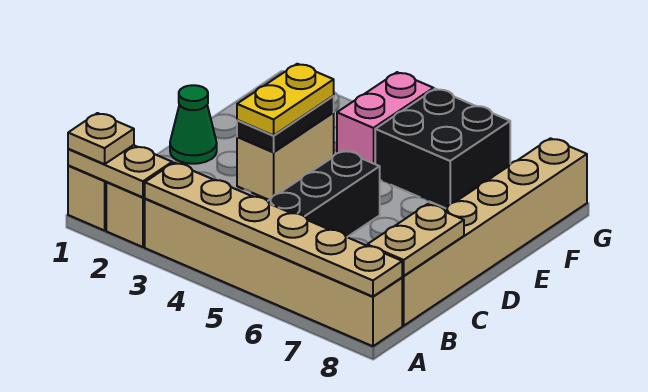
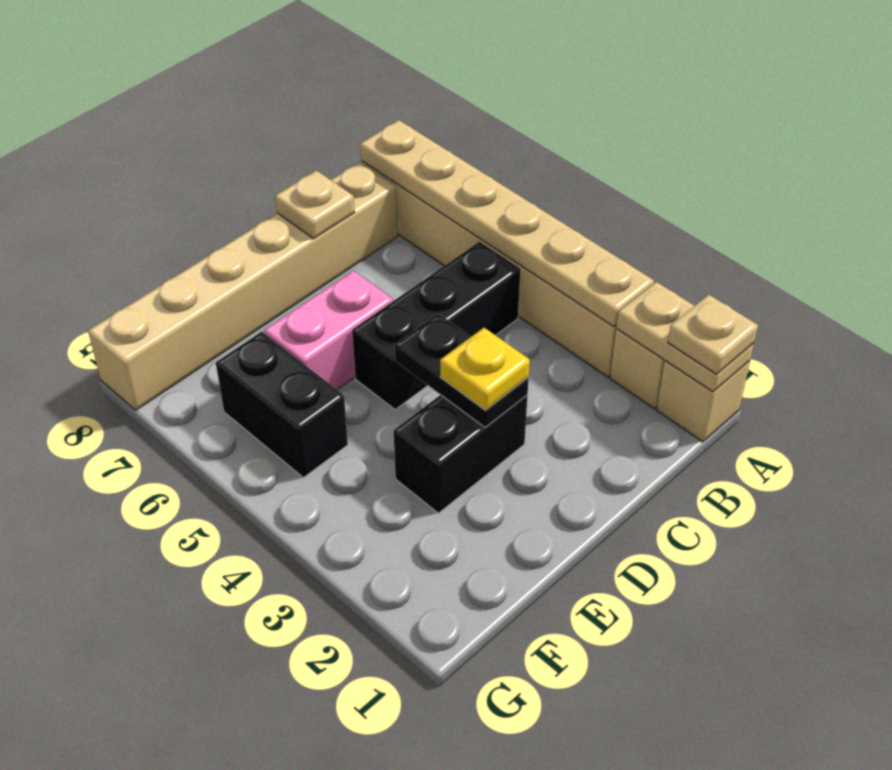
tan 1x2 plate [367,204,464,276] -> tan 1x1 plate [275,170,354,239]
green 1x1 cone [170,85,217,164] -> none
tan 1x2 brick [237,113,334,200] -> black 1x2 brick [394,395,528,513]
black 1x2 plate [237,96,334,152] -> black 1x2 plate turned to [395,314,529,427]
yellow 1x2 plate [237,64,334,135] -> yellow 1x1 plate [440,328,530,410]
pink 1x2 brick [337,72,434,164] -> pink 1x2 brick moved to [264,271,393,390]
black 2x2 brick [375,89,510,208] -> black 1x2 brick [216,332,348,478]

